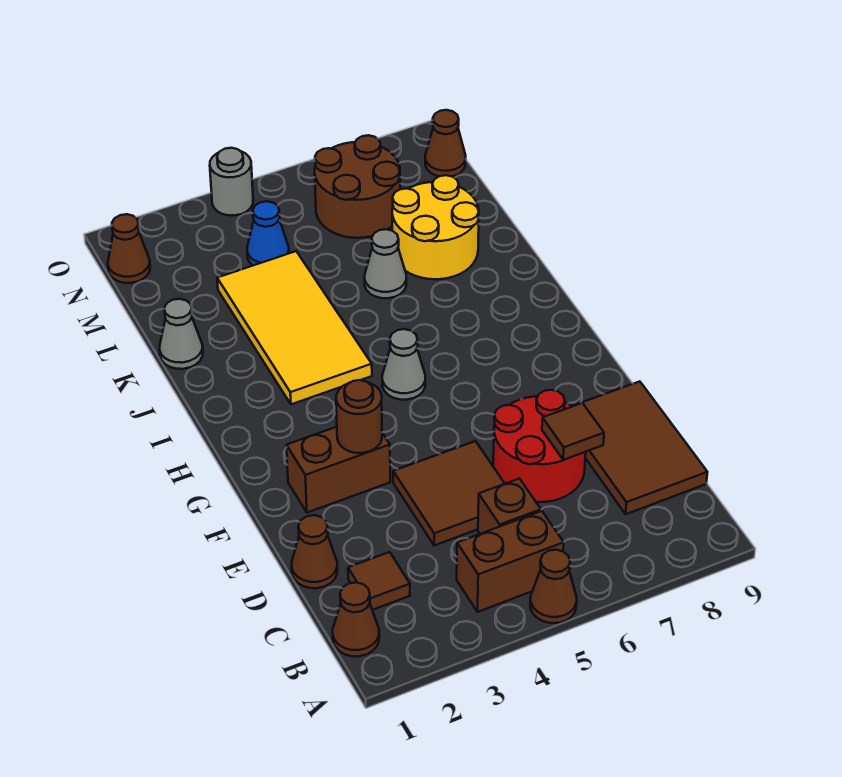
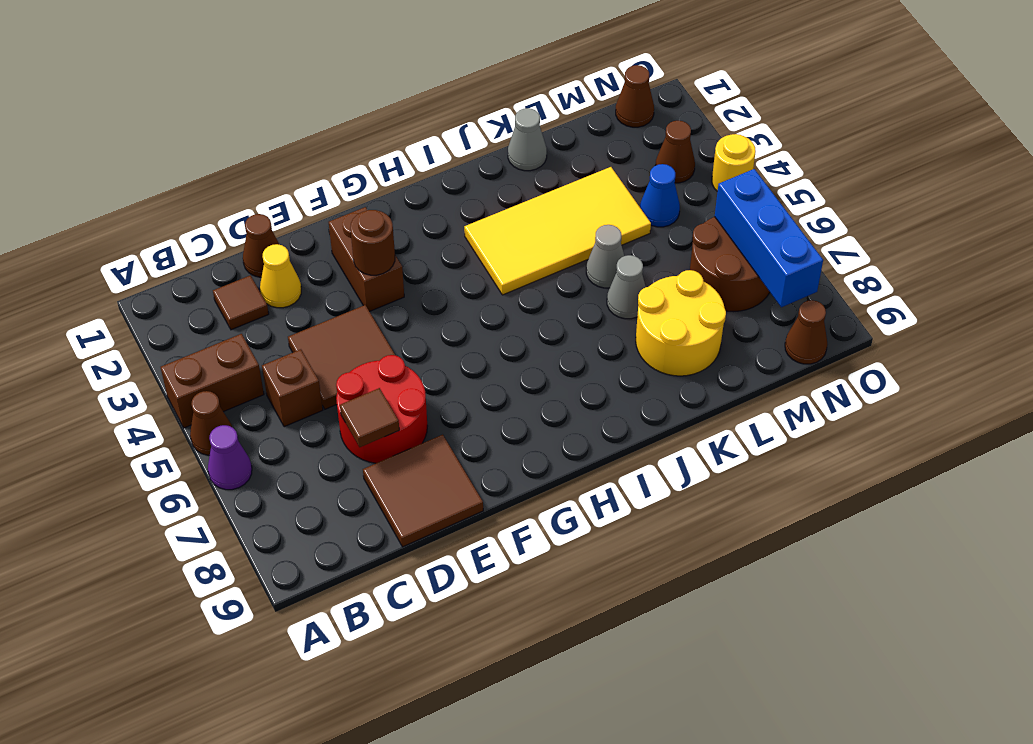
none -> purple 1x1 cone [208,425,252,490]
brown 1x1 cone [333,582,379,656] -> brown 1x1 cone moved to [656,120,695,183]
brown 1x2 brick [457,511,564,612] -> brown 1x2 brick turned to [161,334,264,428]
brown 2x3 tile [573,381,707,514] -> brown 2x2 tile [363,435,483,547]
none -> yellow 1x1 cone [260,244,301,308]
grey 1x1 cone [382,329,425,400] -> grey 1x1 cone moved to [586,225,624,288]
none -> blue 1x3 brick [715,169,823,307]
grey 1x1 round brick [210,148,253,215] -> yellow 1x1 round brick [712,134,756,191]

